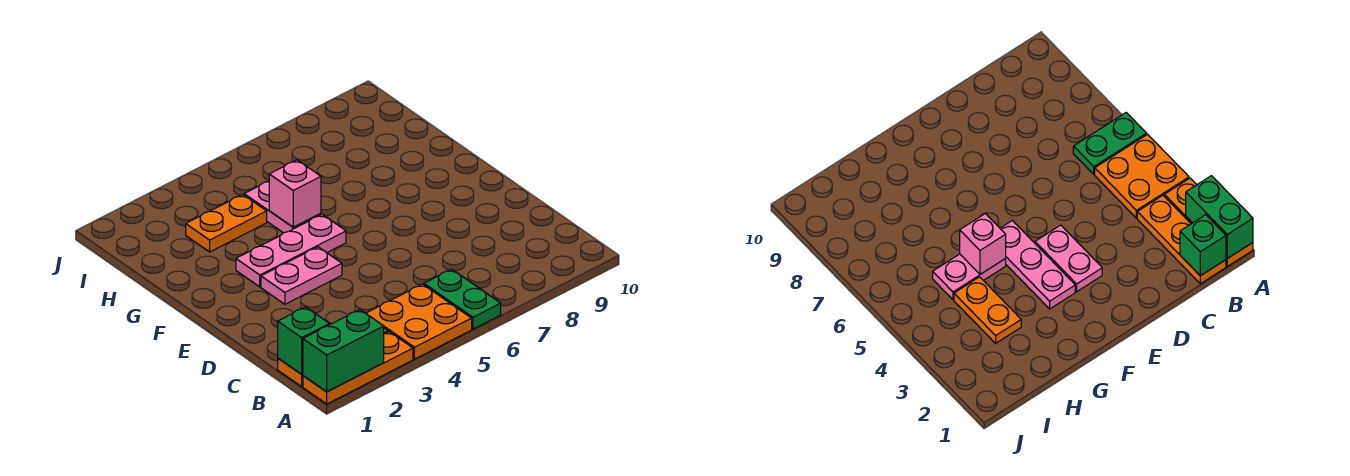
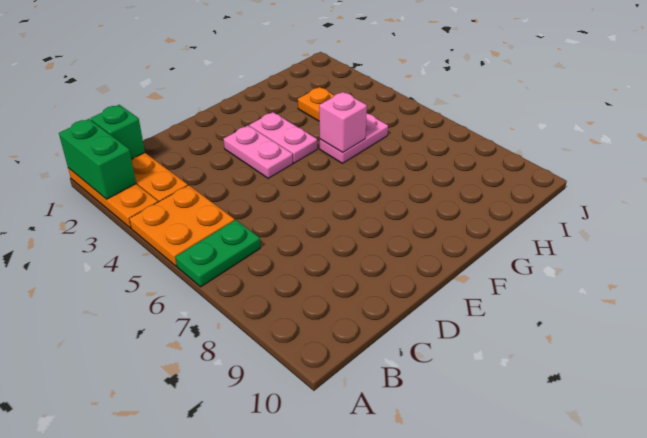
pink 1x3 plate [236,214,346,287] -> pink 1x2 plate [249,112,317,163]

